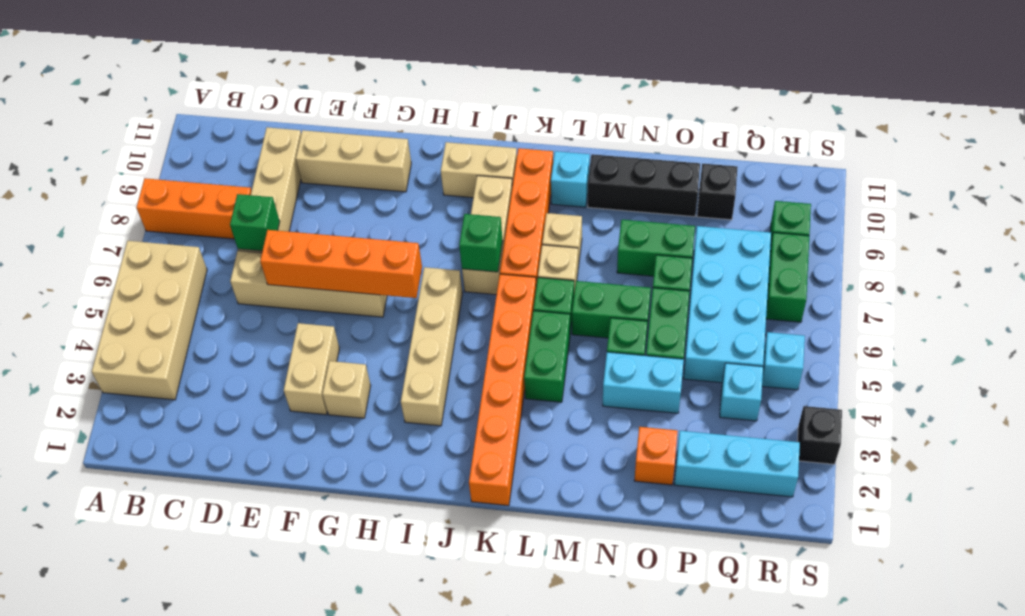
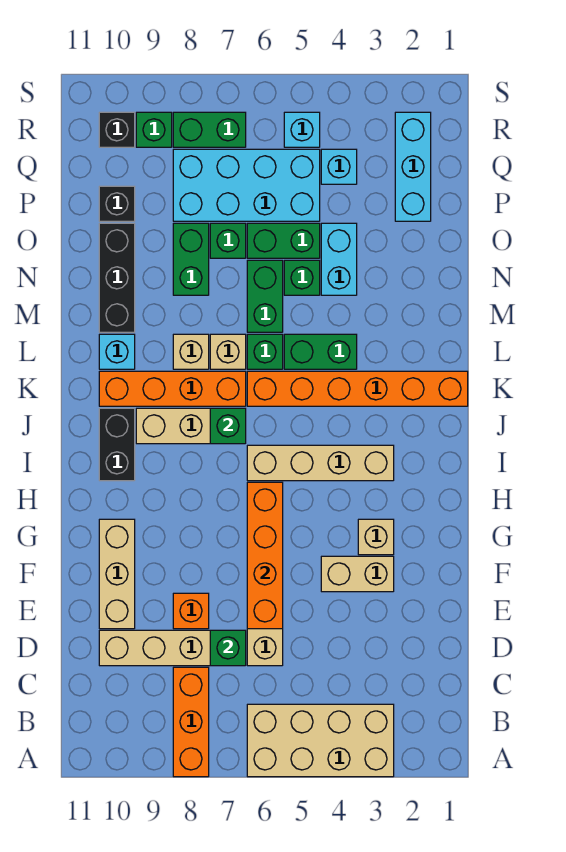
tan 1x2 brick [441,142,517,198] -> black 1x2 brick [99,408,135,481]
orange 1x1 brick [635,427,678,485] -> orange 1x1 brick moved to [173,593,209,629]
black 1x1 brick [797,406,842,464] -> black 1x1 brick moved to [99,112,135,147]

